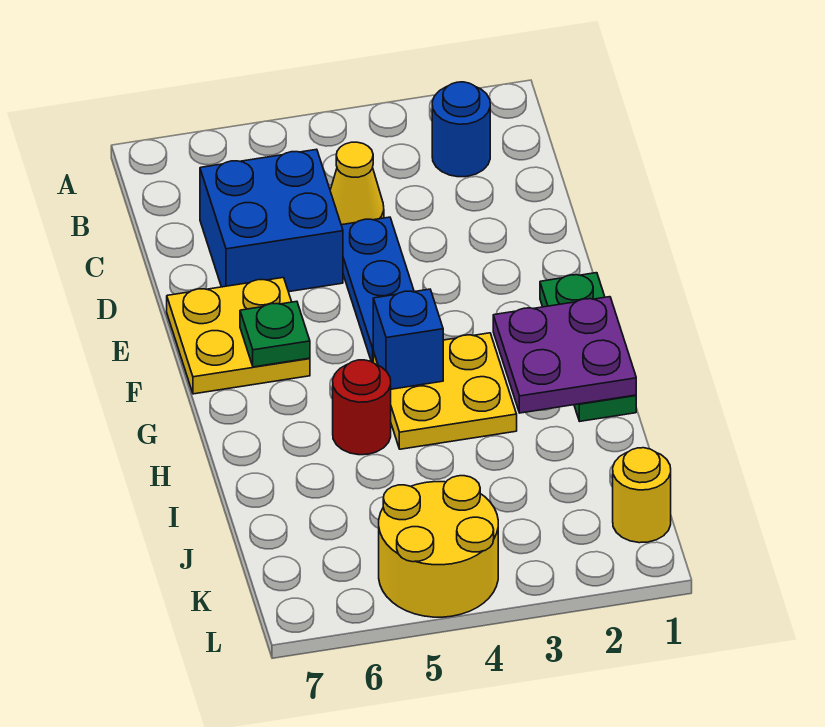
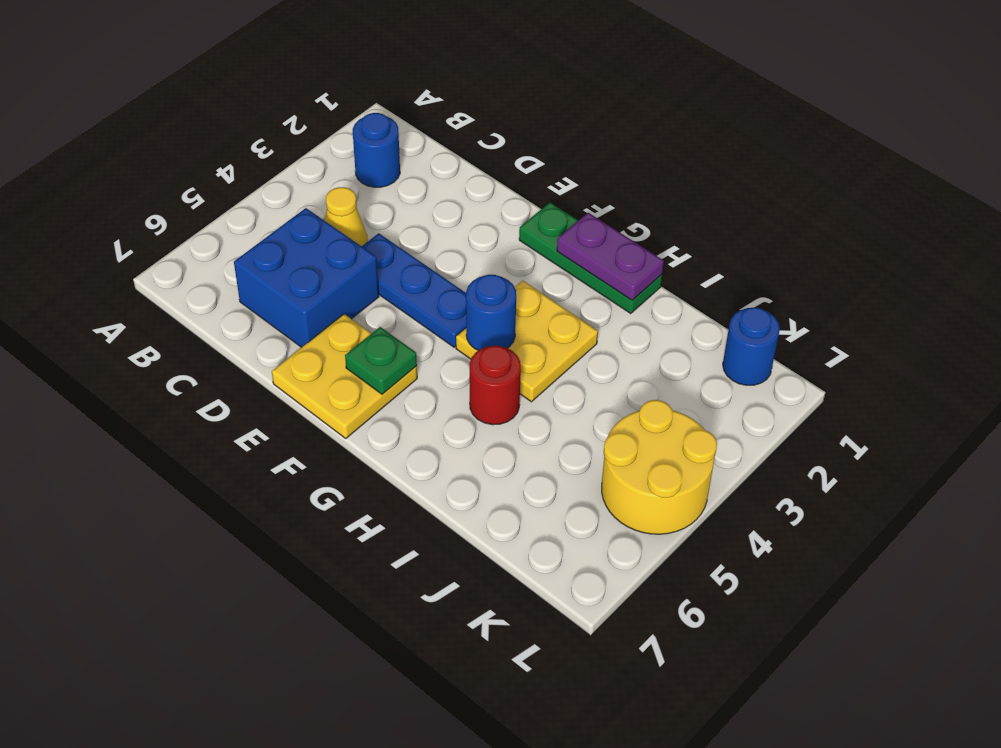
purple 2x2 plate [493,297,636,413] -> purple 1x2 plate [557,213,664,300]
blue 1x1 brick [373,289,443,389] -> blue 1x1 round brick [466,275,516,351]
yellow 1x1 round brick [613,448,671,543] -> blue 1x1 round brick [723,308,780,385]

